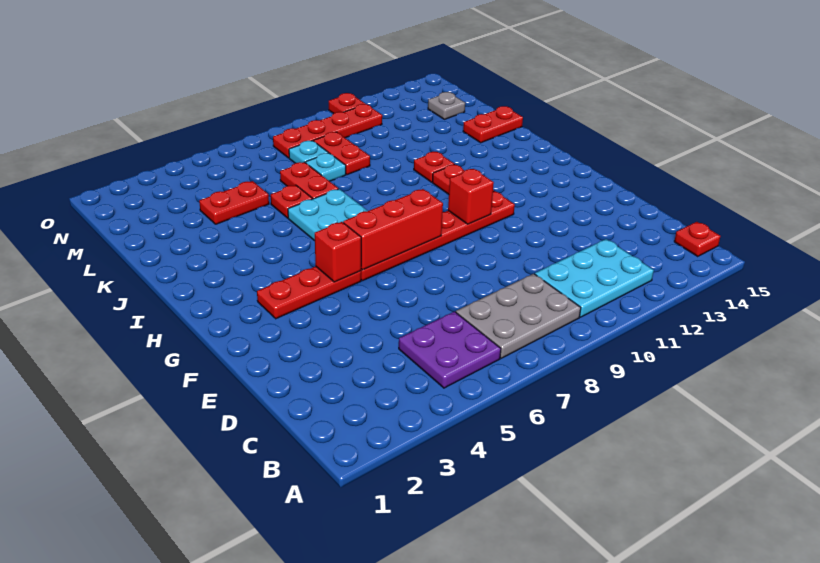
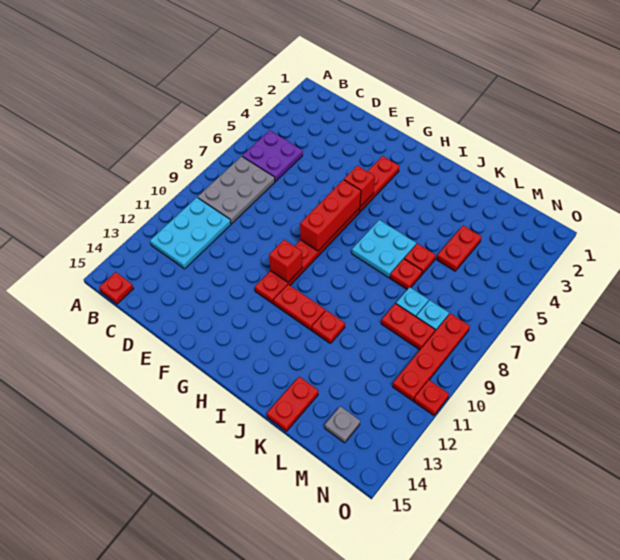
red 1x2 plate [280,162,338,199] -> red 1x1 plate [390,259,422,289]

